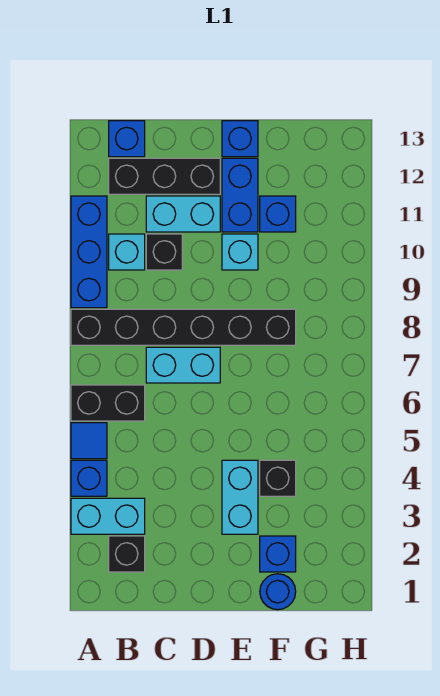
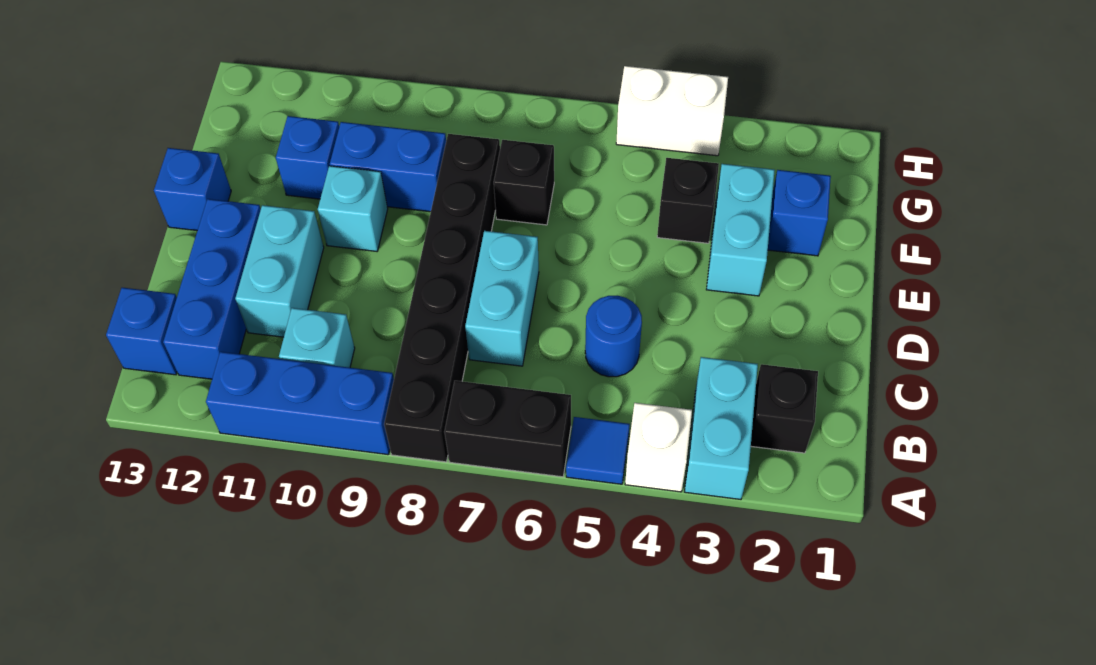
blue 1x1 brick [71,460,107,496] -> white 1x1 brick [625,403,692,492]
black 1x2 brick [71,385,145,421] -> black 1x2 brick turned to [444,381,571,477]
black 1x3 brick [109,158,220,194] -> blue 1x3 brick [163,199,261,379]
black 1x1 brick [146,234,182,270] -> black 1x1 brick moved to [494,140,554,225]
cyan 1x2 brick [222,460,258,534] -> cyan 1x2 brick turned to [706,164,775,296]
blue 1x2 brick [222,158,258,232] -> blue 1x2 brick moved to [330,122,446,212]
blue 1x1 round brick [260,574,296,610] -> blue 1x1 round brick moved to [585,296,642,377]
none -> white 1x2 brick [616,66,728,156]

